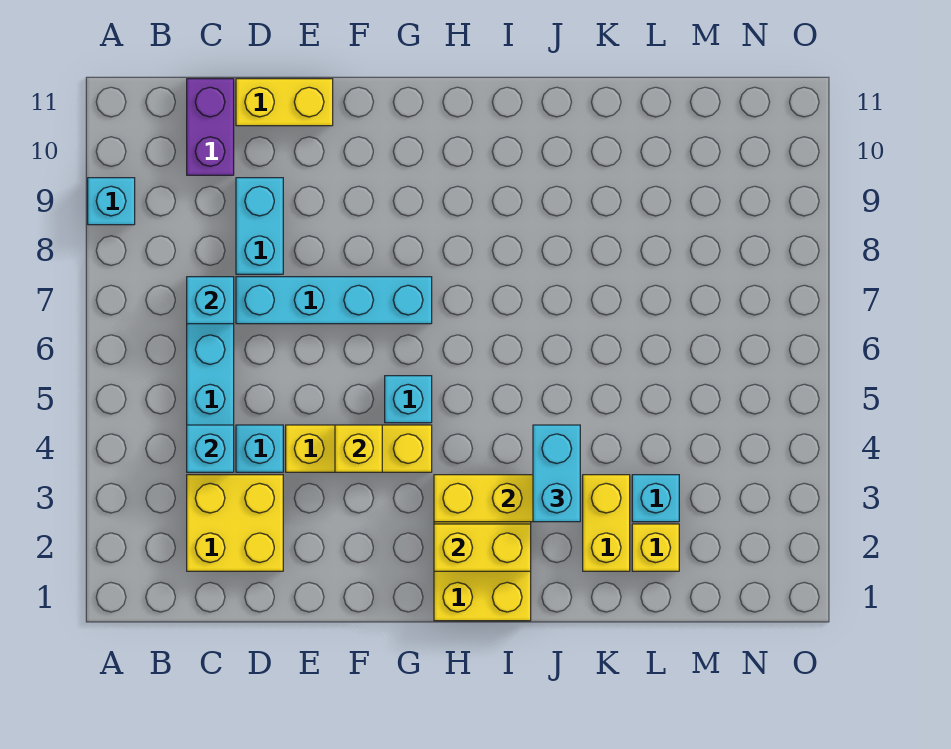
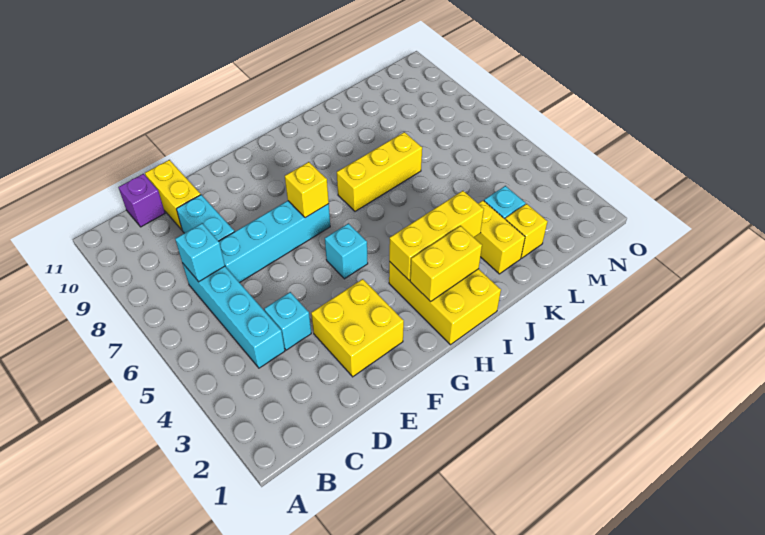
cyan 1x1 brick [88,178,135,225] -> none
yellow 2x2 brick [187,475,283,571] -> yellow 2x2 brick moved to [311,279,404,377]
cyan 1x1 brick [187,425,234,472] -> none
purple 1x2 brick [187,79,234,175] -> purple 1x1 brick [118,174,165,227]
yellow 1x2 brick [236,79,333,126] -> yellow 1x2 brick turned to [145,160,201,230]
yellow 1x3 brick [286,425,432,472] -> yellow 1x3 brick moved to [337,132,422,211]
yellow 1x1 brick [335,425,382,472] -> yellow 1x1 brick moved to [285,162,329,218]
cyan 1x2 brick [533,425,580,522] -> none

